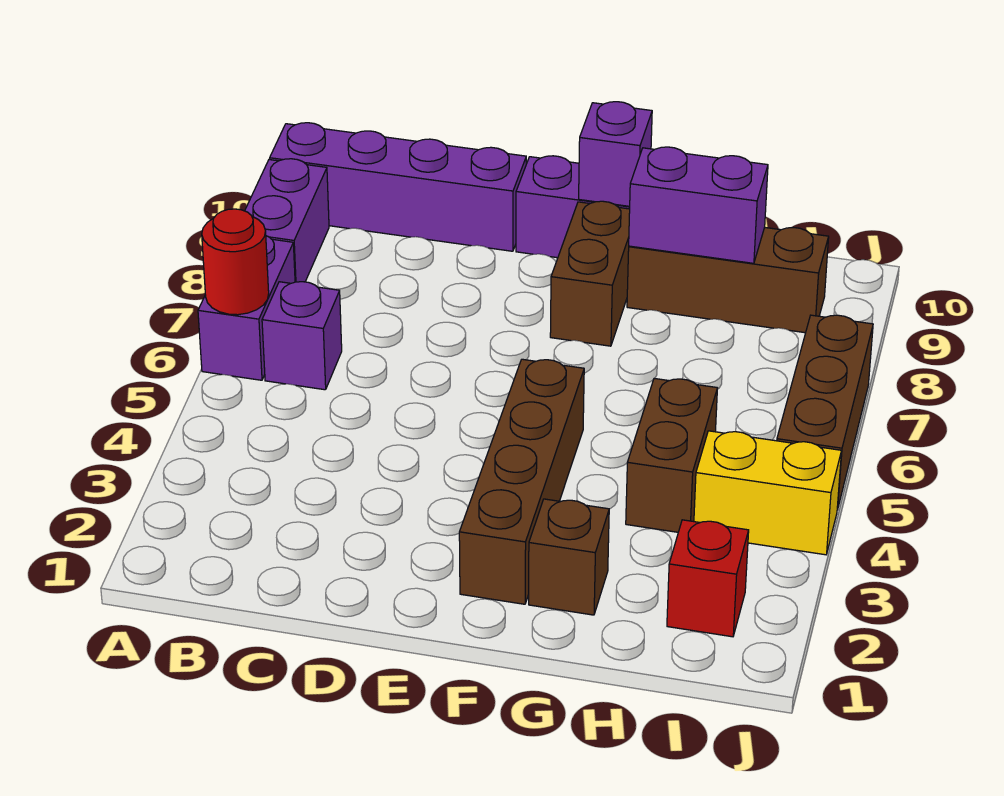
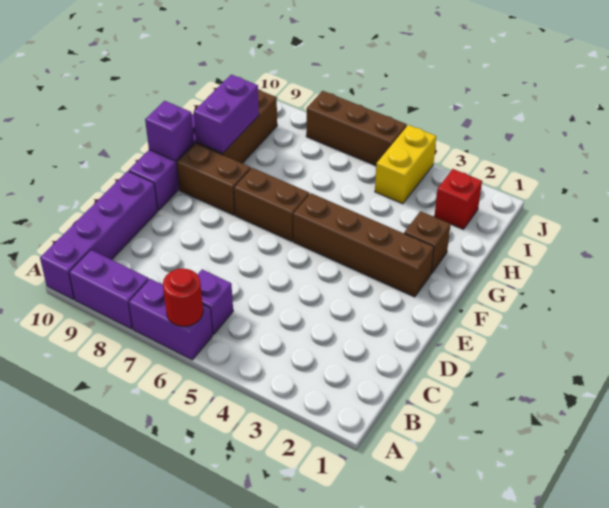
brown 1x2 brick [626,378,717,532] -> brown 1x2 brick moved to [234,168,309,241]

